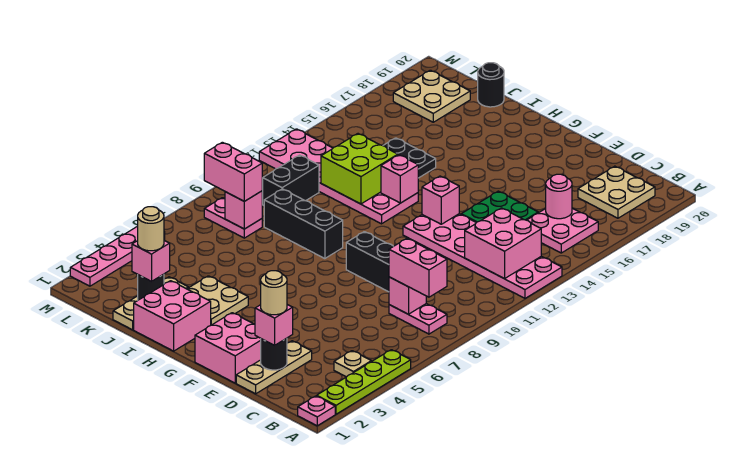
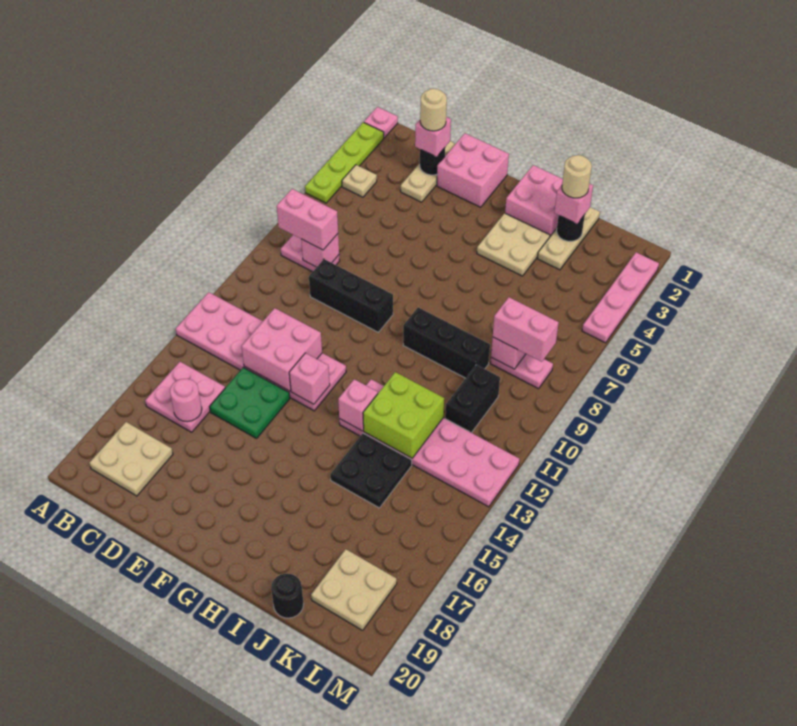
pink 2x2 brick [465,208,541,279] -> pink 2x2 brick moved to [241,308,322,391]

